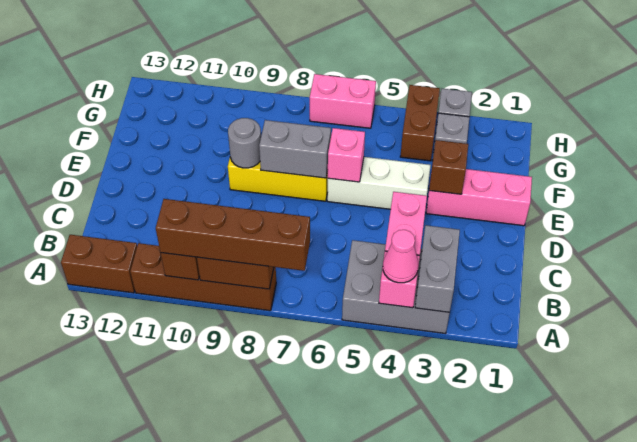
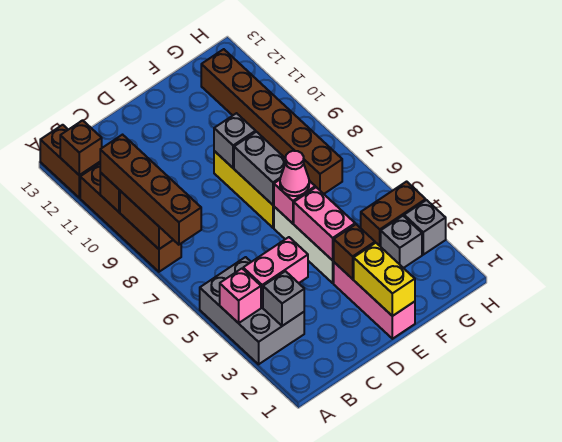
grey 1x2 brick [415,225,460,312] -> grey 1x1 brick [263,271,304,326]
pink 1x1 cone [383,230,419,283] -> pink 1x1 cone moved to [280,151,309,196]
none -> brown 1x1 brick [60,120,102,175]
none -> yellow 1x2 brick [354,243,415,316]
grey 1x1 round brick [228,118,261,168] -> grey 1x1 brick [214,113,256,168]
none -> brown 1x6 brick [201,49,342,194]
pink 1x2 brick [310,74,376,128] -> pink 1x2 brick moved to [294,187,355,260]

